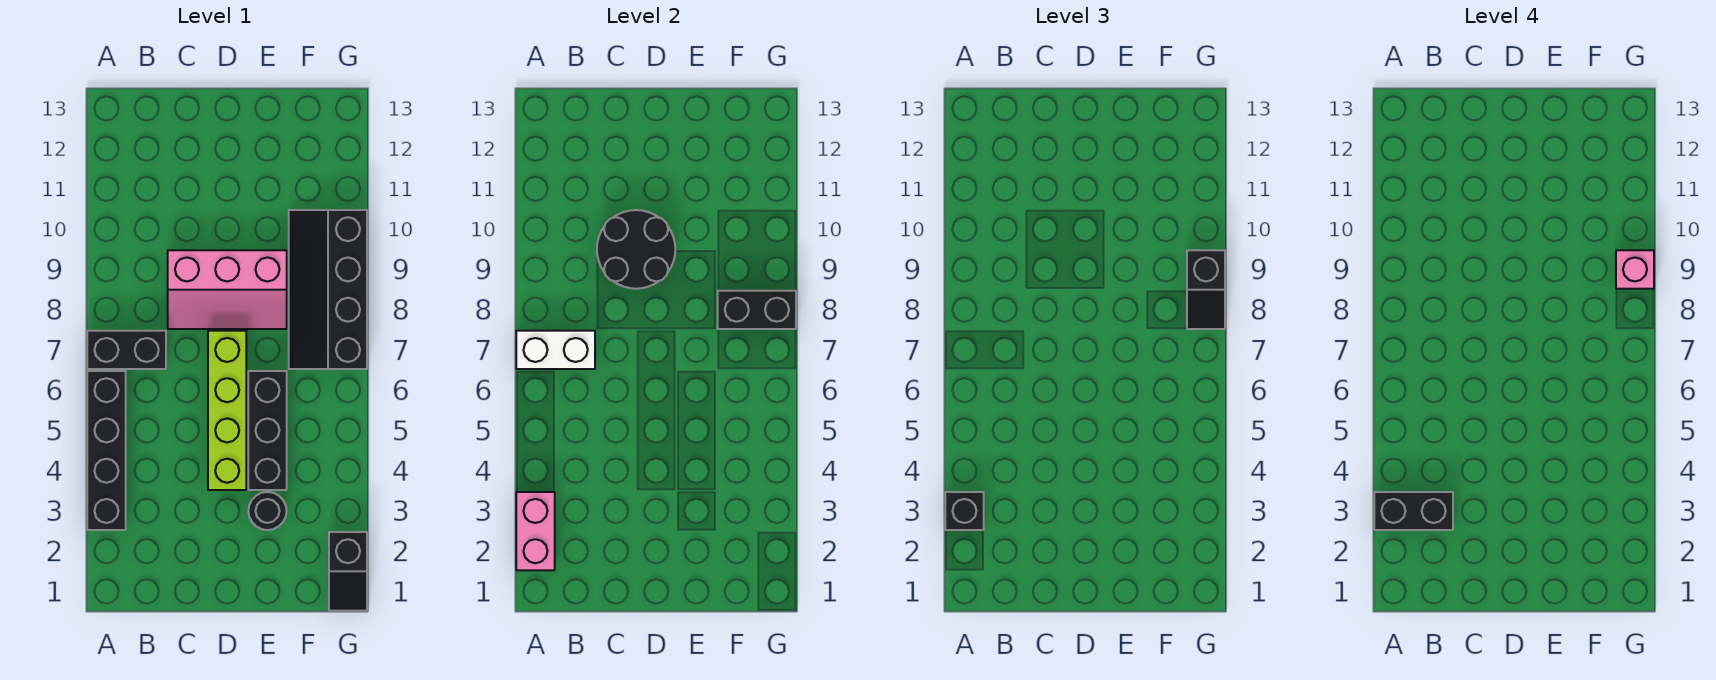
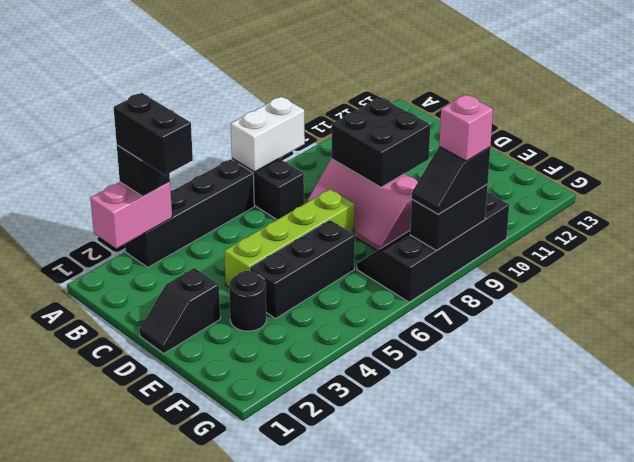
white 1x2 brick [516,331,595,369] -> white 1x2 brick turned to [231,97,305,172]
black 2x2 round brick [597,210,675,289] -> black 2x2 brick [331,97,430,187]
black 1x2 brick [718,291,796,329] -> black 1x2 brick turned to [410,184,488,250]
black 1x2 slope [329,532,367,611] -> black 1x2 slope moved to [139,268,220,353]

